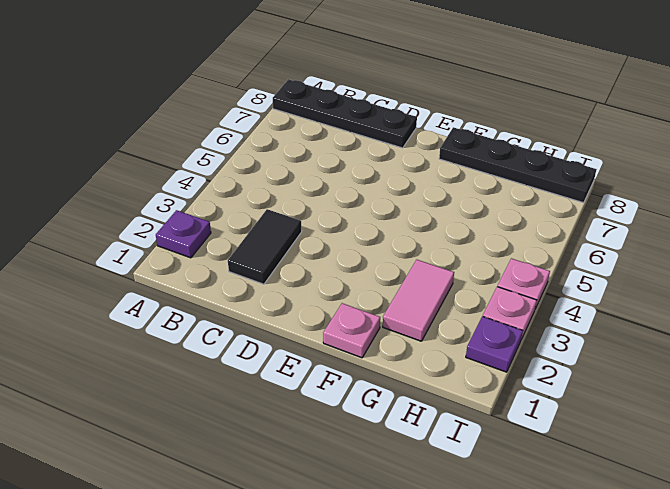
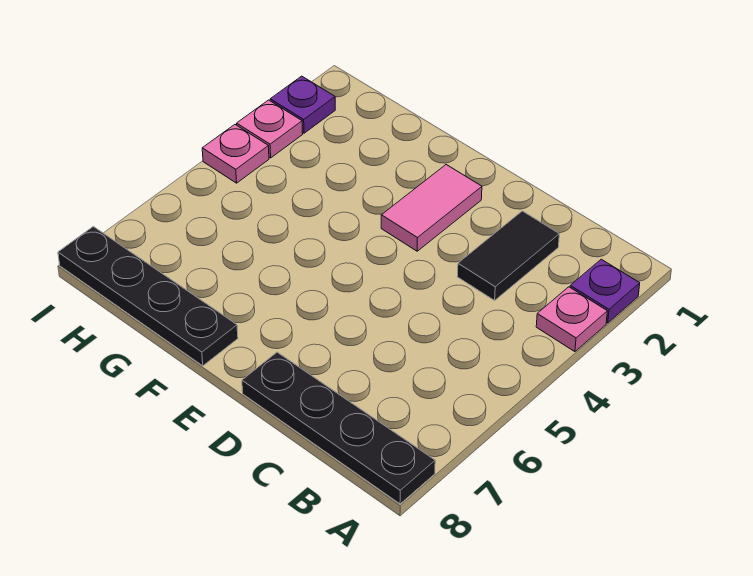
pink 1x1 plate [323,303,380,358] -> pink 1x1 plate moved to [536,287,607,352]
pink 1x2 tile [383,260,454,341] -> pink 1x2 tile moved to [381,165,482,251]

